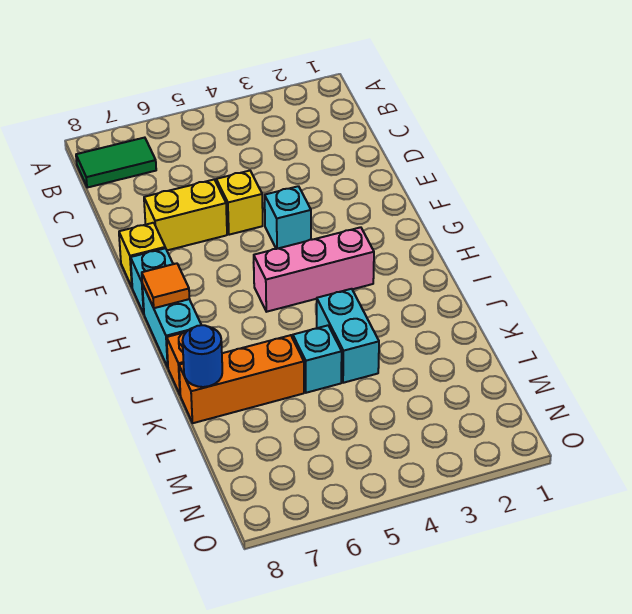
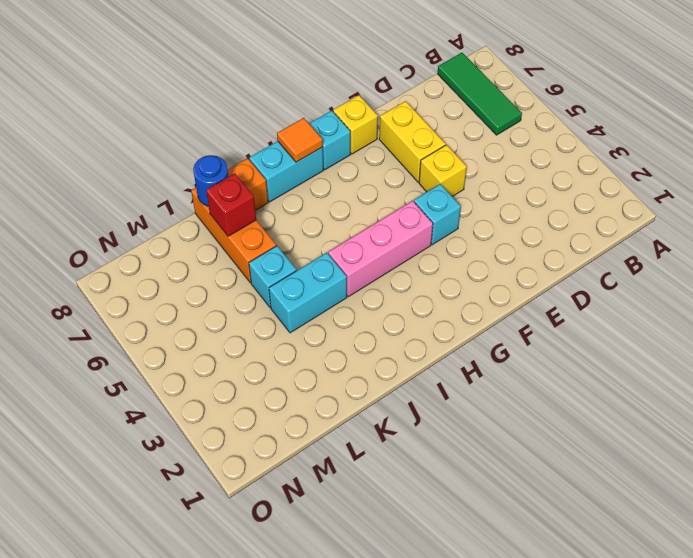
green 1x2 tile [76,138,156,188] -> green 1x3 tile [438,53,522,135]
pink 1x3 brick [254,227,374,312] -> pink 1x3 brick turned to [328,201,433,297]
none -> red 1x1 brick [206,174,256,236]

